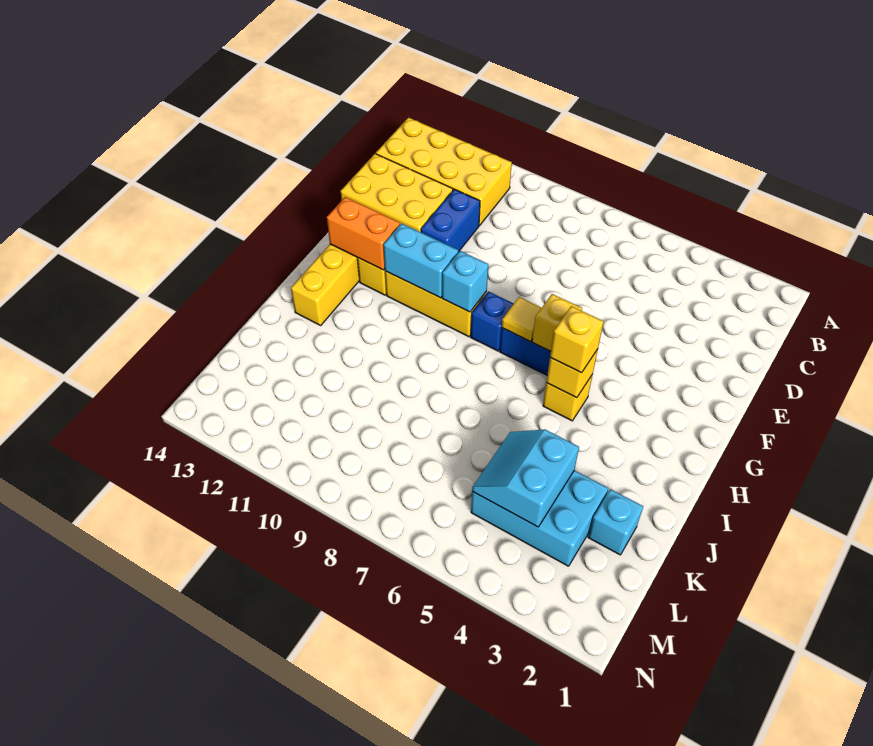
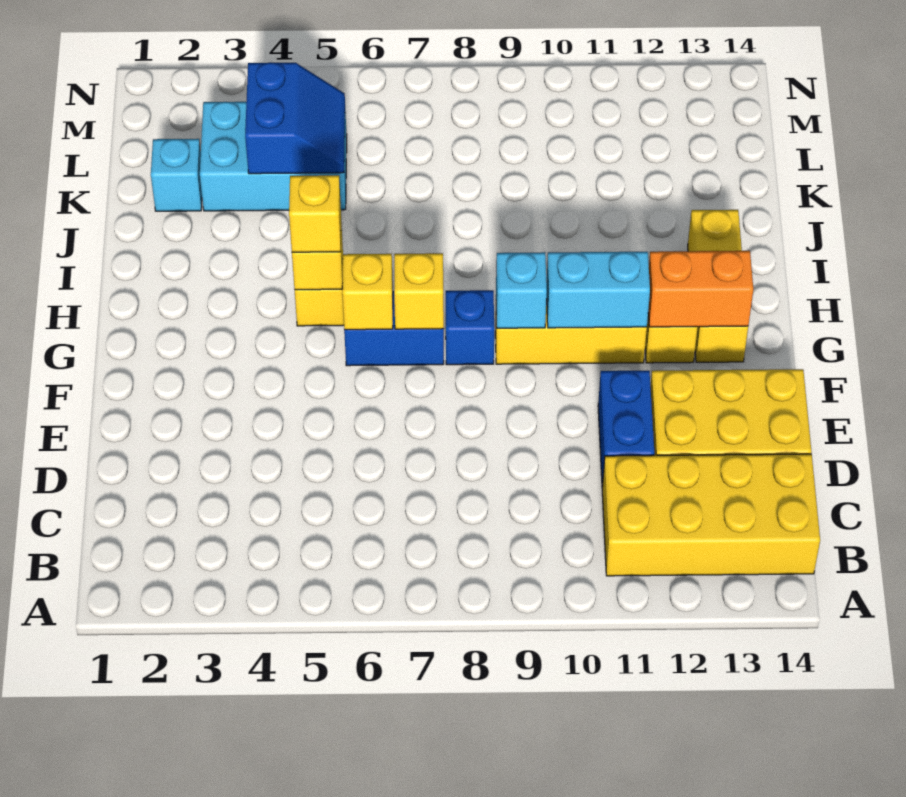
yellow 1x1 tile [502,297,541,342] -> yellow 1x1 brick [394,253,444,329]
cyan 2x2 slope [472,429,579,527] -> blue 2x2 slope [245,62,345,174]

